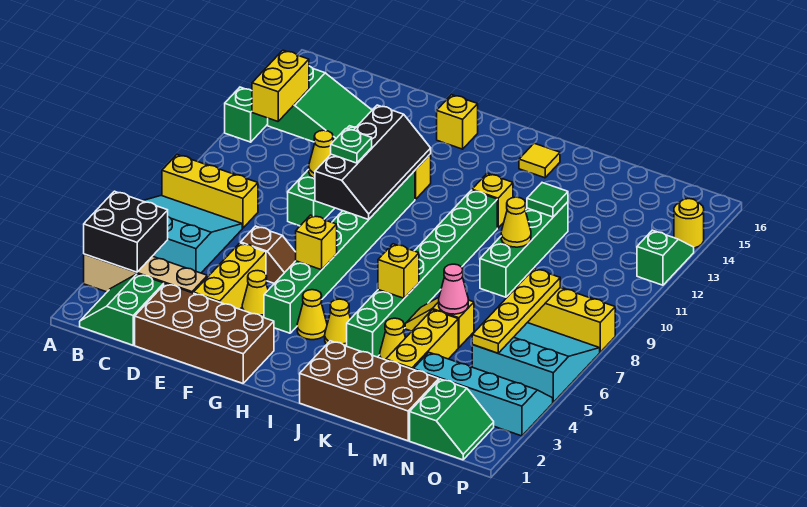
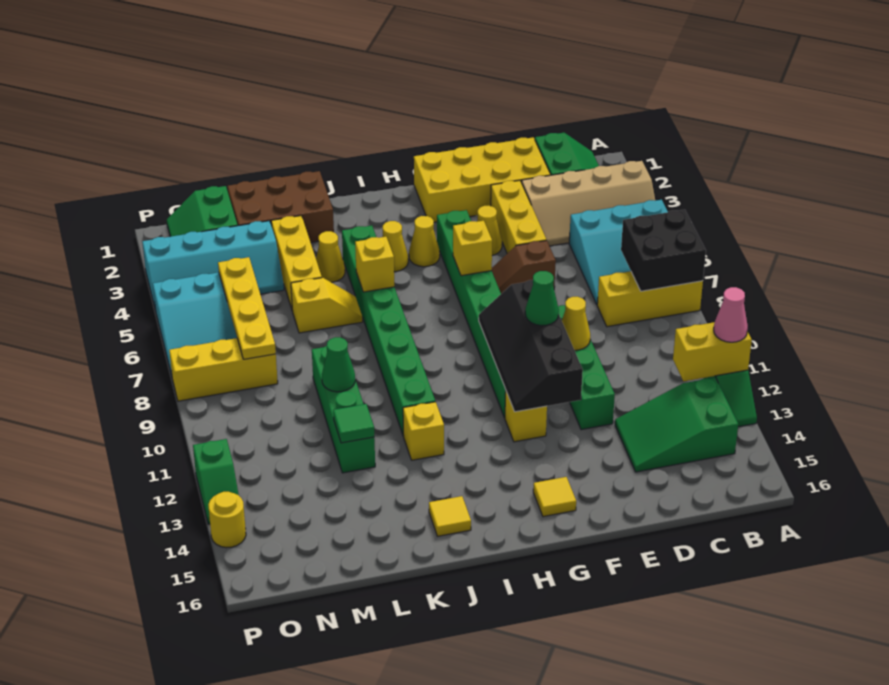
black 2x2 brick [84,191,168,272] -> black 2x2 brick moved to [621,210,706,291]
yellow 1x2 brick [252,50,309,121] -> yellow 1x2 brick turned to [673,322,752,381]
brown 2x4 brick [135,284,274,383] -> yellow 2x4 brick [414,137,551,222]
green 1x1 plate [331,129,372,163] -> green 1x1 cone [525,271,559,326]
yellow 1x1 brick [437,95,478,149] -> yellow 1x1 tile [533,477,576,517]
brown 2x4 brick [300,341,439,441] -> brown 2x3 brick [228,171,334,242]
pink 1x1 cone [439,264,468,314] -> pink 1x1 cone moved to [714,287,748,342]
yellow 1x1 cone [501,197,531,247] -> green 1x1 cone [322,337,355,392]

